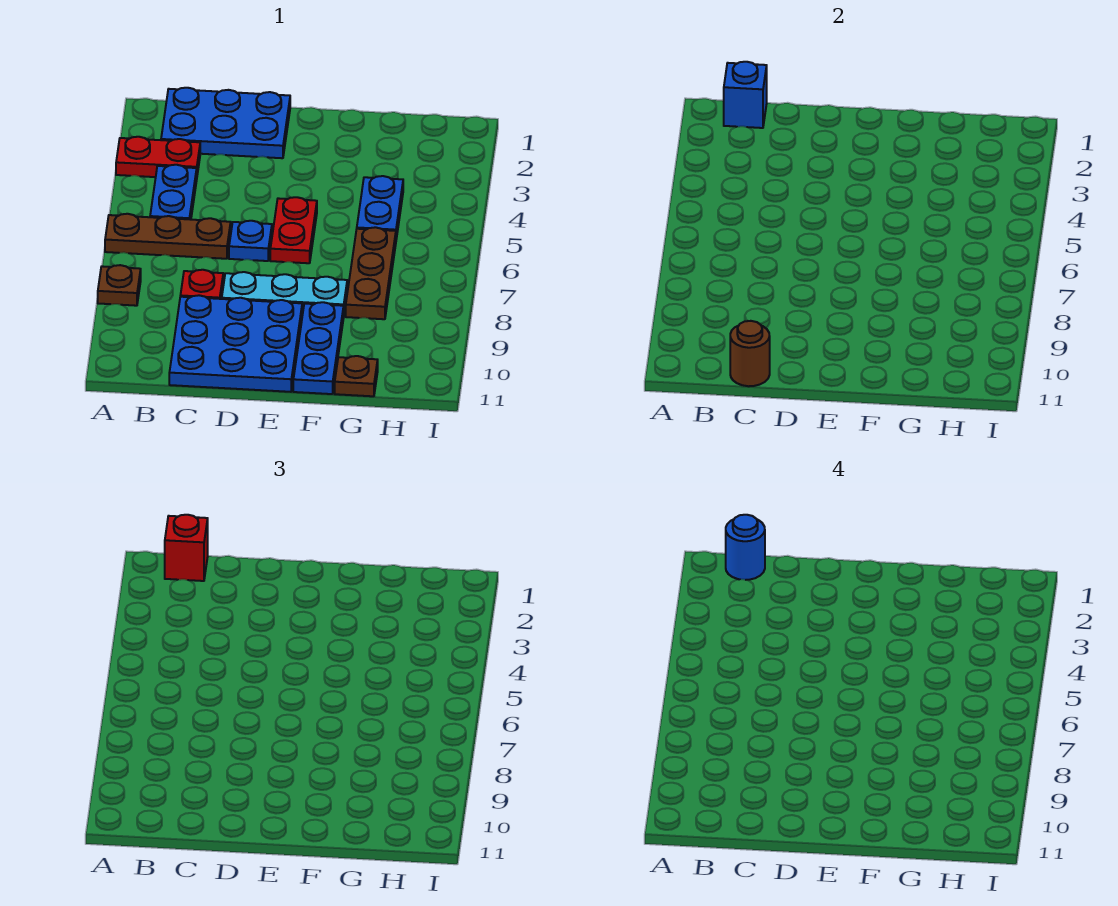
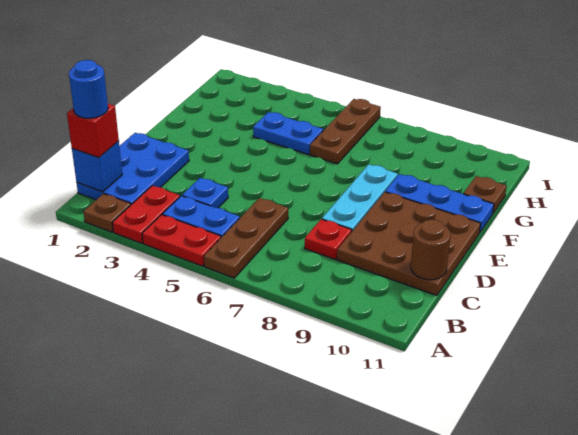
brown 1x1 plate [98,265,141,306] -> brown 1x1 plate moved to [83,194,131,232]
blue 3x3 plate [169,295,302,392] -> brown 3x3 plate [337,192,481,295]
blue 1x1 plate [229,221,272,261] -> blue 1x1 plate moved to [182,178,228,208]
red 1x2 plate [270,197,317,263] -> red 1x2 plate moved to [142,215,221,266]
brown 1x3 plate [346,227,396,319] -> brown 1x3 plate turned to [310,99,381,164]

